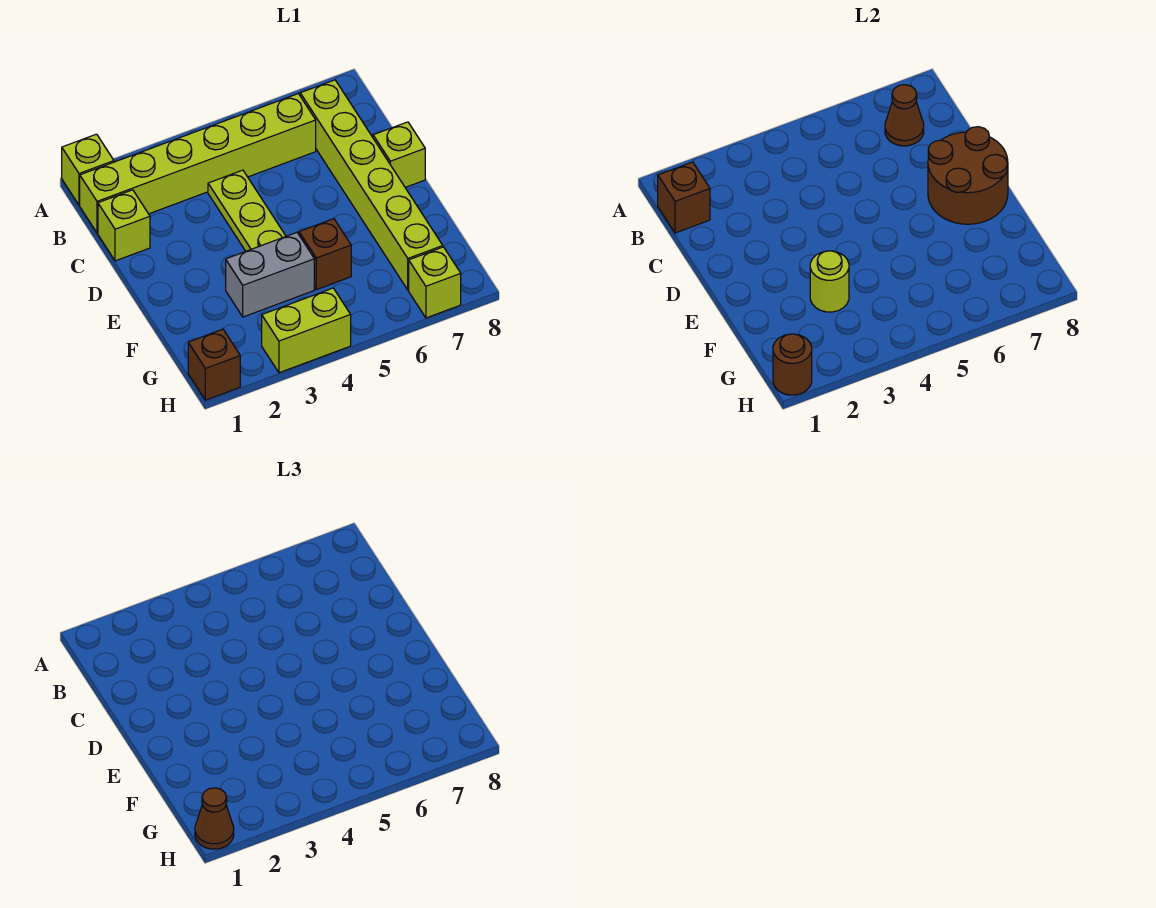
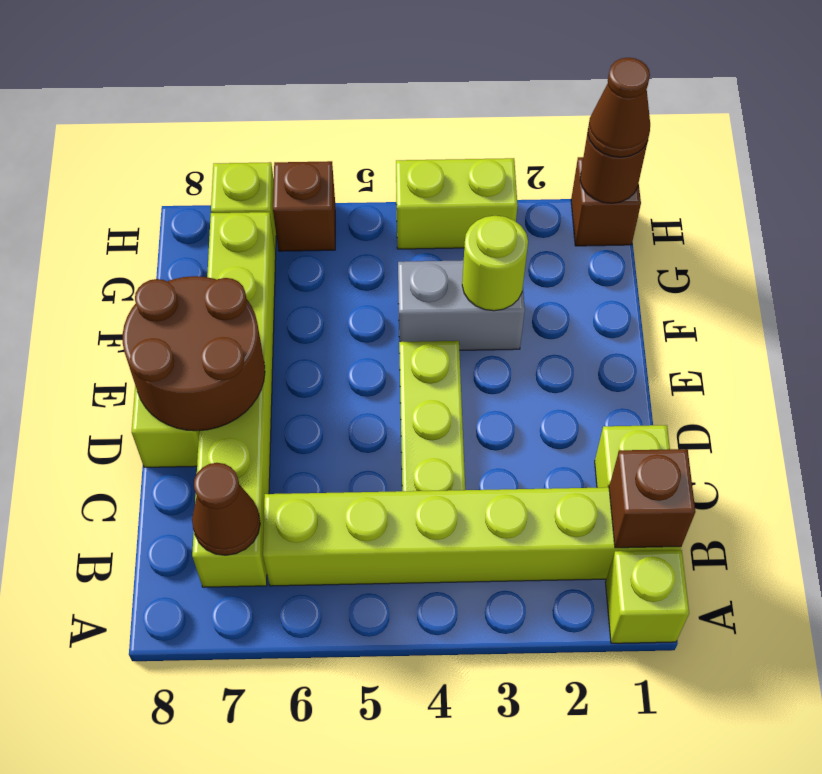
brown 1x1 brick [299,219,351,290] -> brown 1x1 brick moved to [273,161,335,251]

